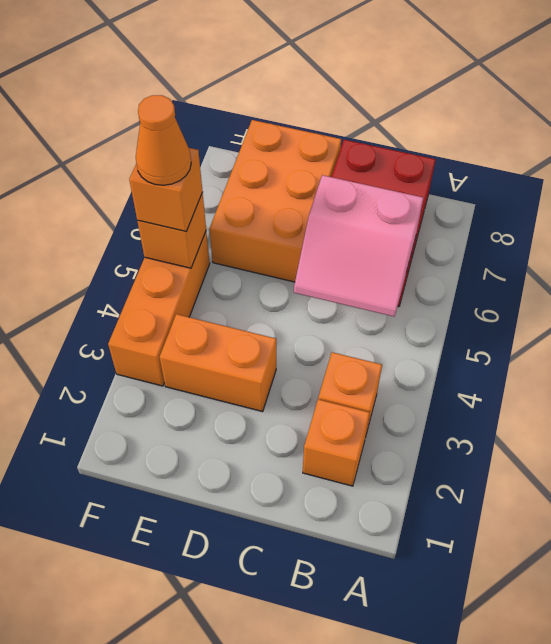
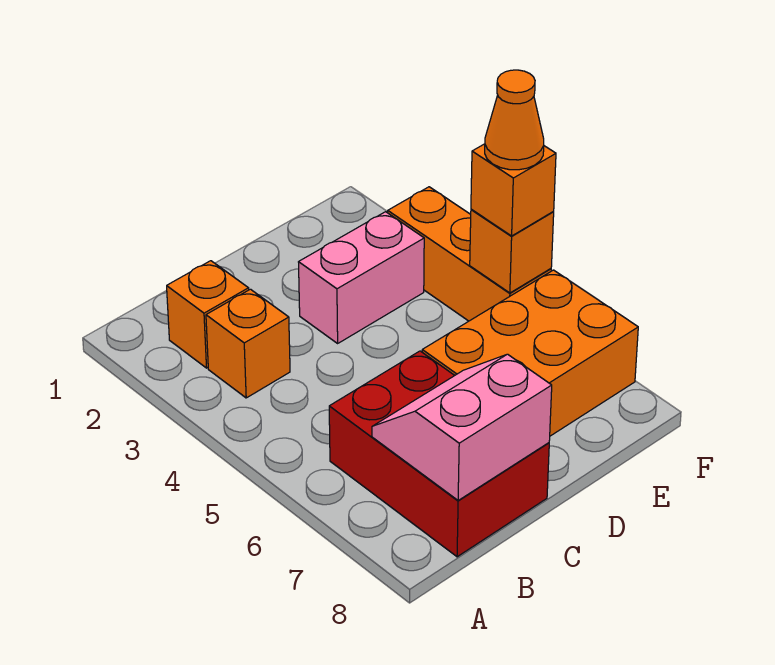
pink 2x2 slope [294,175,423,317] -> pink 2x2 slope moved to [372,354,552,500]
orange 1x2 brick [160,314,276,412] -> pink 1x2 brick [299,212,424,343]
orange 2x3 brick [209,120,341,282] -> orange 2x3 brick turned to [422,270,638,436]

